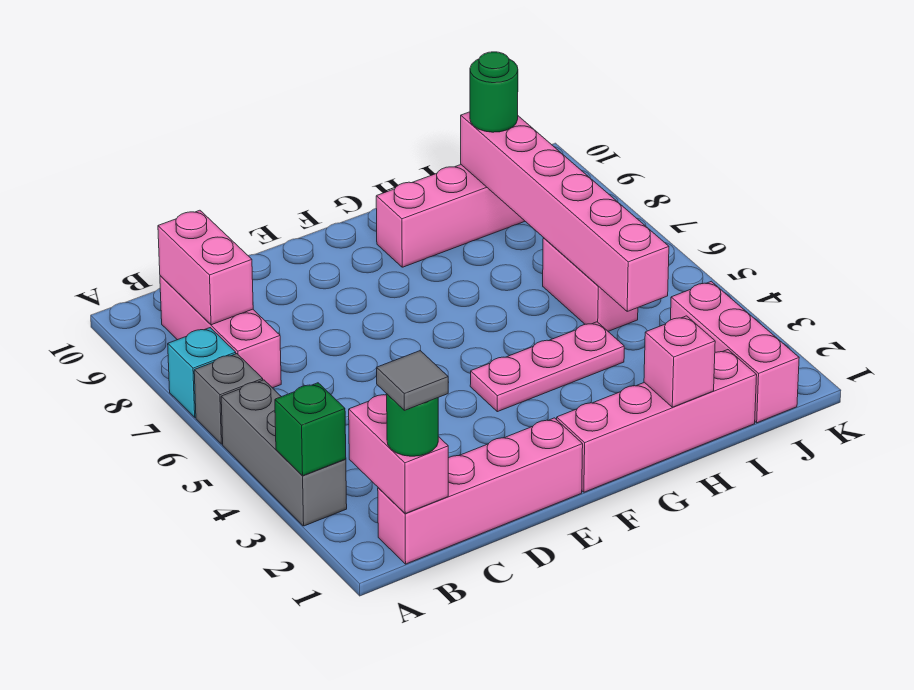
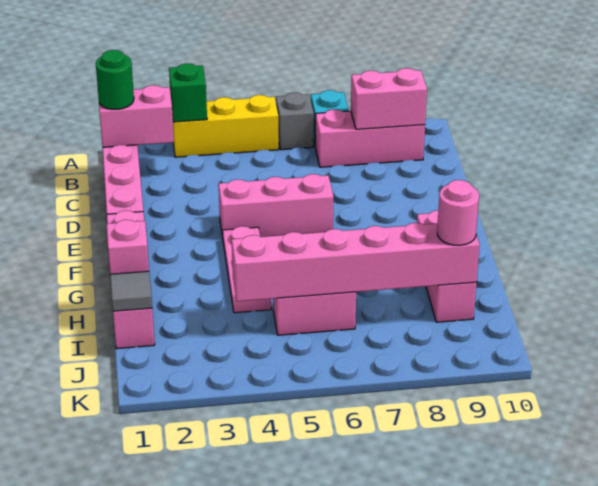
grey 1x3 brick [221,380,347,526] -> yellow 1x3 brick [173,95,279,157]
grey 1x1 tile [377,351,448,410] -> grey 1x1 tile moved to [110,271,152,311]
green 1x1 round brick [470,52,518,132] -> pink 1x1 round brick [437,180,479,245]
pink 1x3 brick [671,281,799,423] -> pink 1x3 brick moved to [219,174,334,237]

